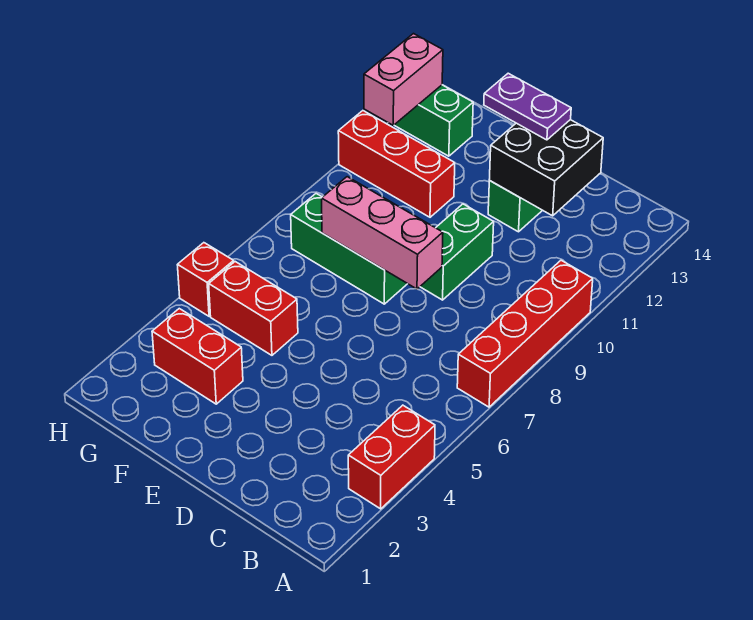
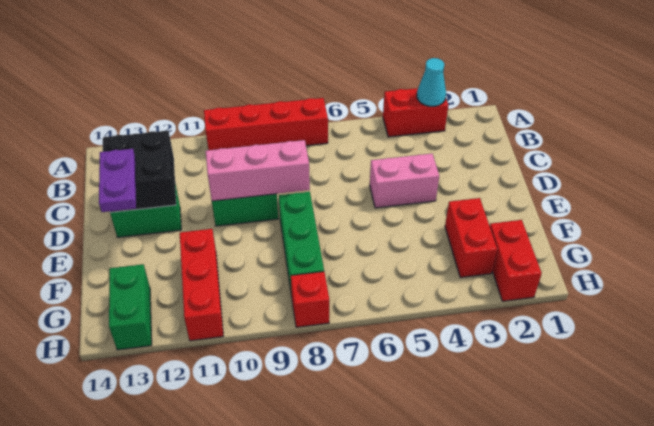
none -> cyan 1x1 cone [417,58,446,106]
pink 1x3 brick [321,177,443,289] -> pink 1x3 brick turned to [206,140,310,201]
red 1x2 brick [209,262,298,355] -> red 1x2 brick moved to [490,220,542,301]
red 1x1 brick [178,243,234,316] -> red 1x1 brick moved to [291,272,329,327]
pink 1x2 brick [364,34,443,125] -> pink 1x2 brick moved to [370,154,439,208]

